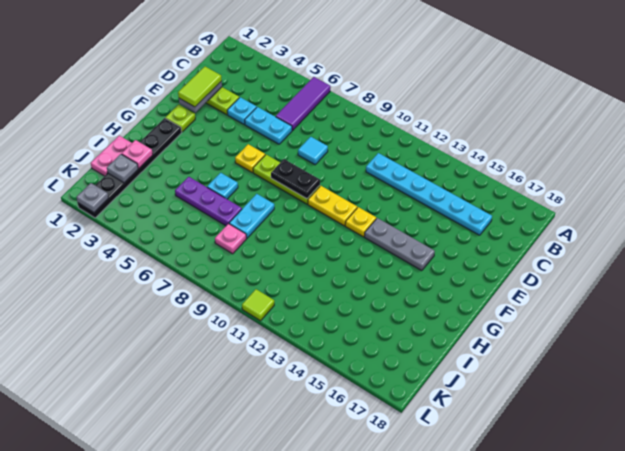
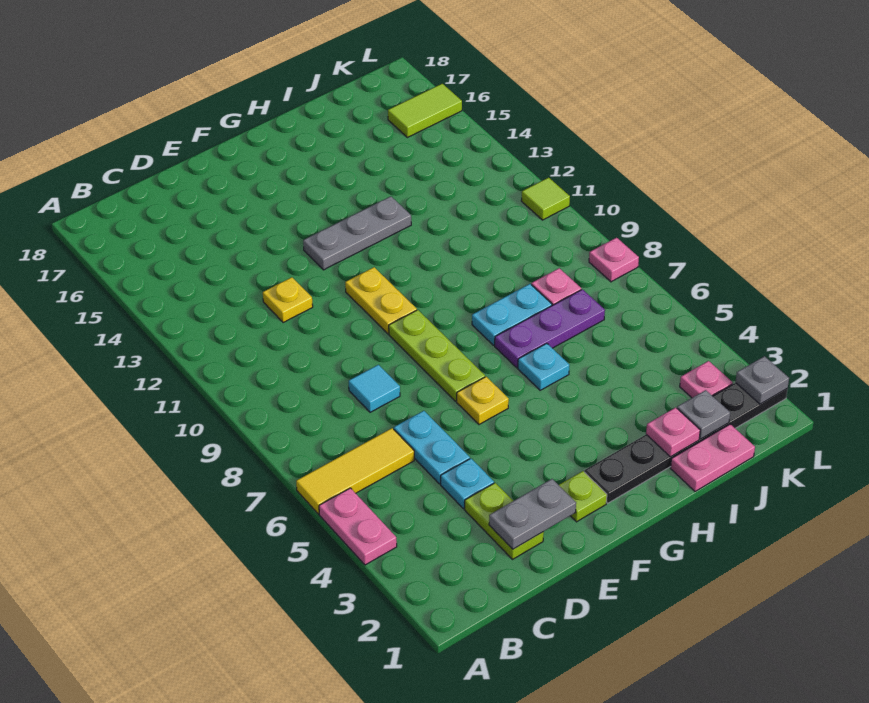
none -> pink 1x2 plate [319,488,397,565]
purple 1x3 tile [276,77,330,131] -> yellow 1x3 tile [296,428,414,514]
cyan 1x6 plate [366,153,492,235] -> none
lime 1x2 tile [178,67,222,107] -> lime 1x2 tile moved to [388,84,462,137]
black 1x2 plate [271,159,320,199] -> none
yellow 1x1 plate [345,207,376,237] -> yellow 1x1 plate moved to [263,277,313,323]
grey 1x3 plate [364,218,435,271] -> grey 1x3 plate turned to [303,196,411,270]
purple 1x3 plate [175,177,242,226] -> purple 1x3 plate turned to [495,289,605,368]
none -> pink 1x1 plate [680,361,733,398]
none -> pink 1x1 plate [589,238,639,282]

